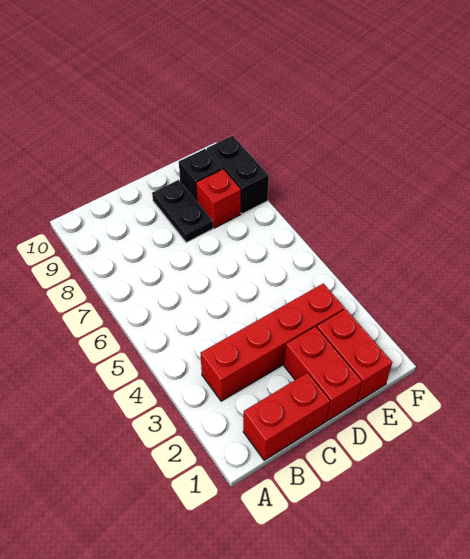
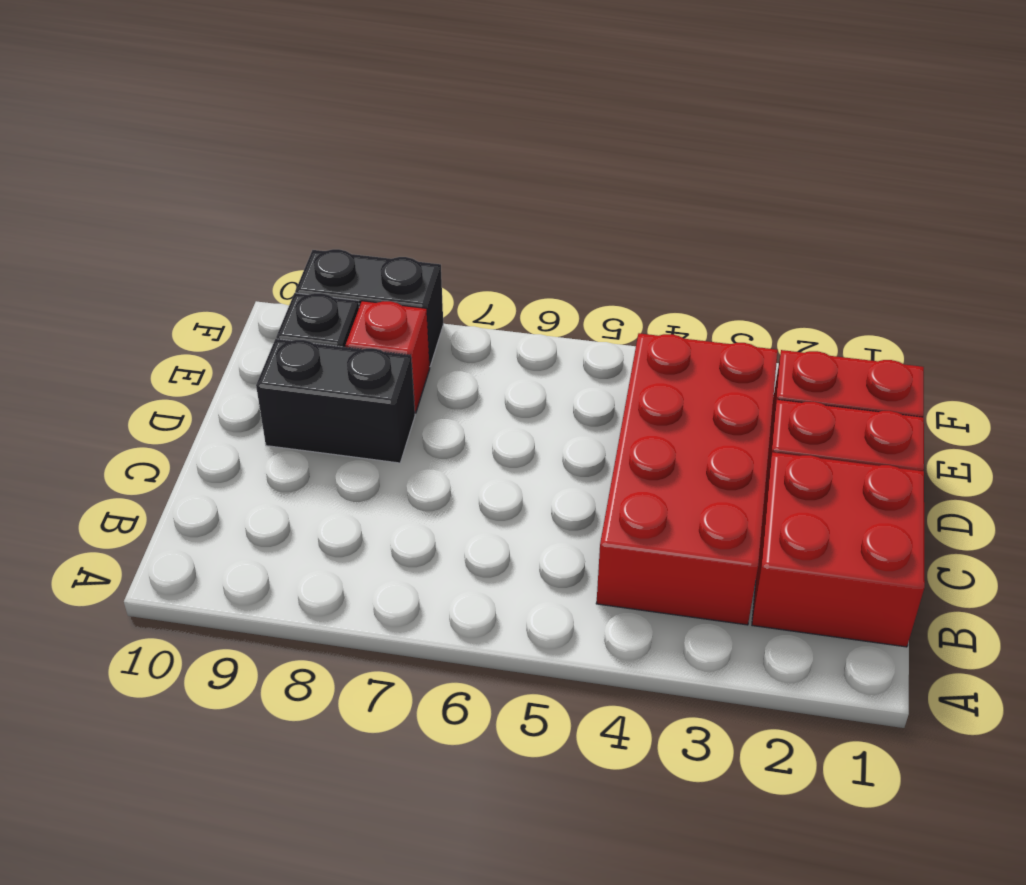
red 1x2 brick [243,373,330,460] -> red 2x2 brick [752,452,925,647]
red 1x4 brick [200,283,345,401] -> red 2x4 brick [596,333,778,625]
black 1x2 plate [152,180,213,243] -> black 1x2 brick [256,339,415,463]

